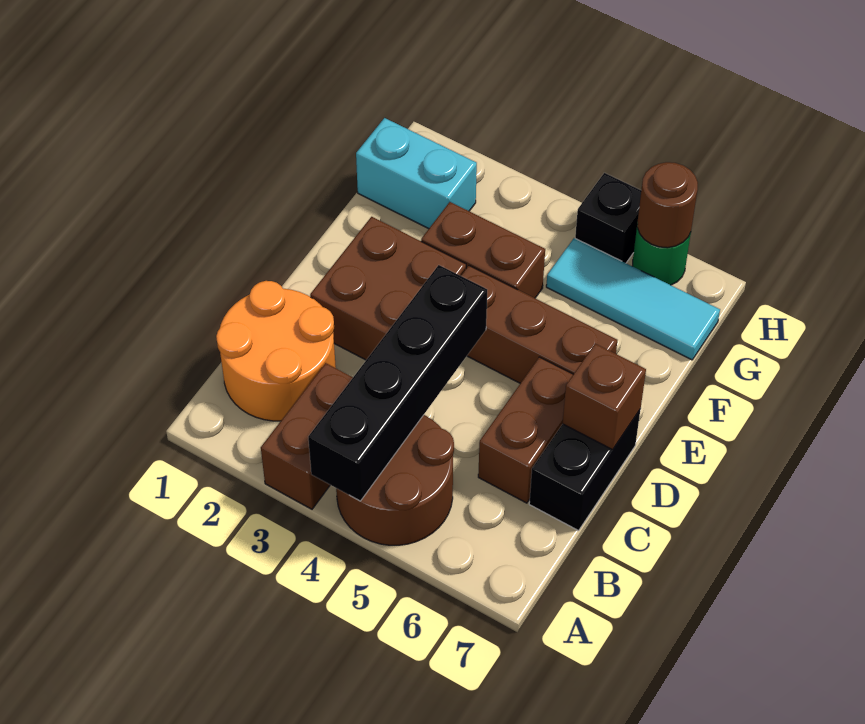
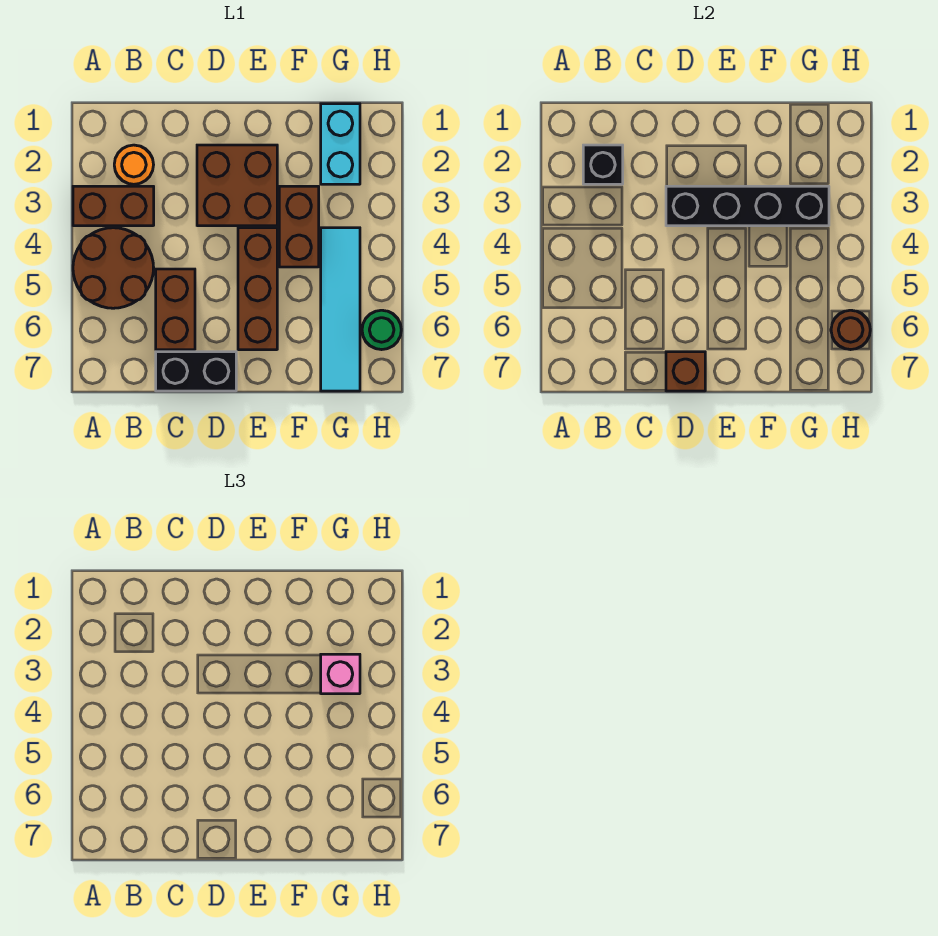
black 1x4 brick [308,265,487,501] -> black 1x4 brick moved to [666,186,829,226]
orange 2x2 round brick [216,281,336,421] -> orange 1x1 round brick [114,145,154,184]
brown 1x2 brick [478,357,573,503] -> brown 1x2 brick turned to [156,269,195,350]
none -> pink 1x1 brick [321,654,360,694]
cyan 1x3 tile [546,238,720,360] -> cyan 1x4 tile [321,228,360,391]
black 1x1 brick [575,173,641,263] -> black 1x1 brick moved to [583,145,623,184]

